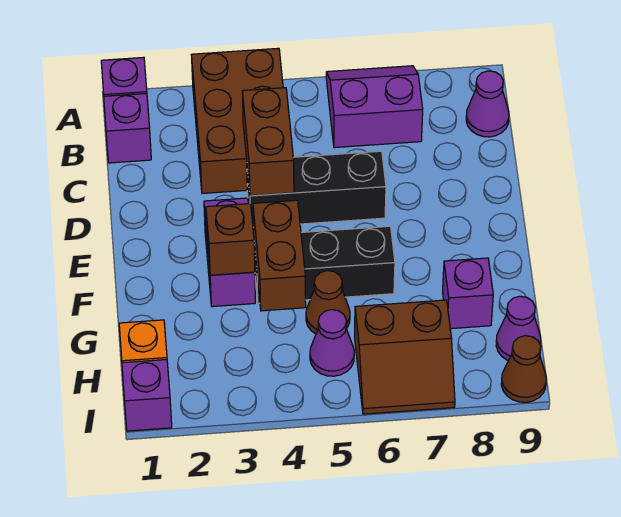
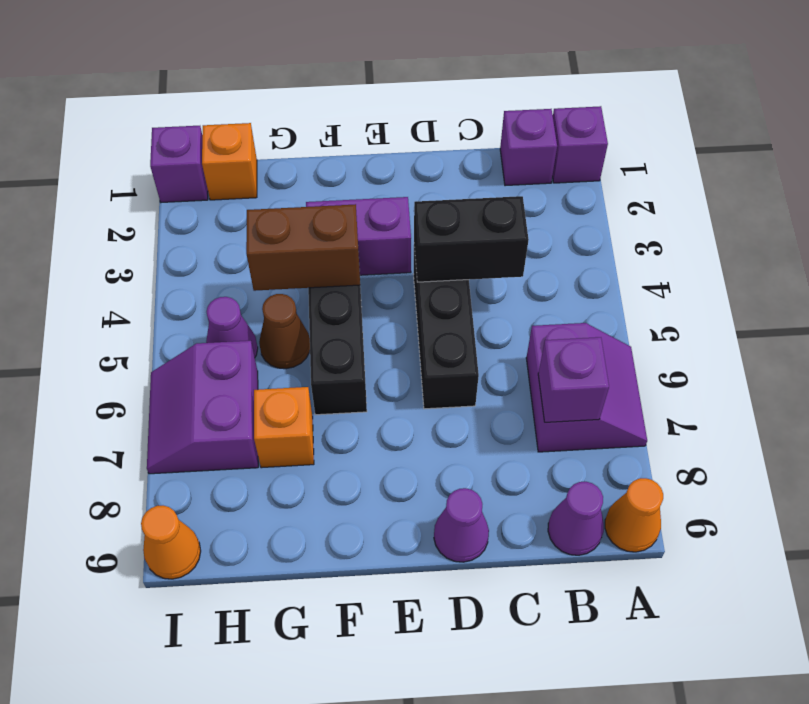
brown 2x3 brick [192,48,283,193] -> none
none -> orange 1x1 cone [605,478,663,552]
brown 1x2 brick [242,88,294,196] -> black 1x2 brick [414,196,529,282]
brown 1x1 brick [206,204,255,275] -> none
none -> orange 1x1 brick [254,387,314,468]
purple 1x1 brick [443,258,493,329] -> purple 1x1 brick moved to [538,337,609,422]
brown 2x2 slope [355,300,455,414] -> purple 2x2 slope [147,341,258,474]
purple 1x1 cone [496,296,541,361] -> purple 1x1 cone moved to [434,488,489,562]
brown 1x1 cone [501,336,546,402] -> orange 1x1 cone [141,506,201,579]

